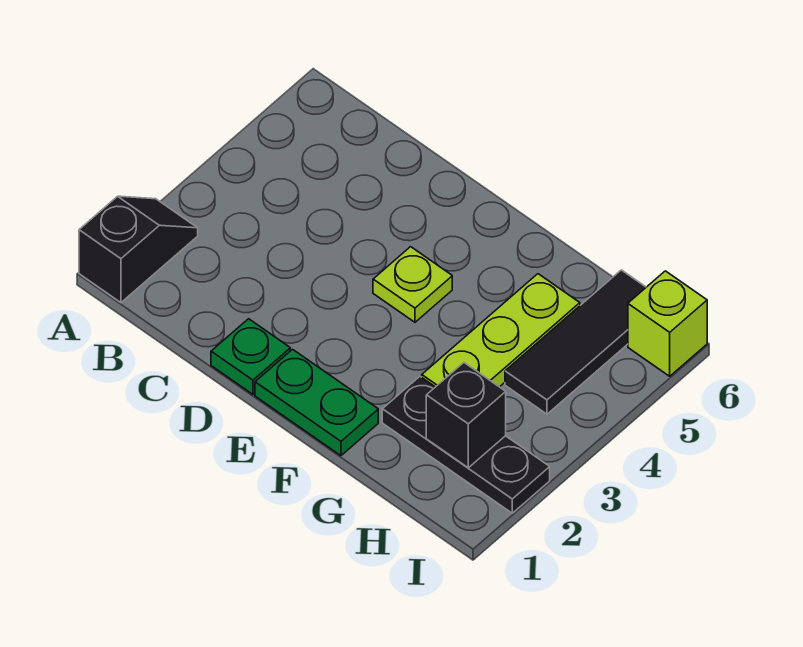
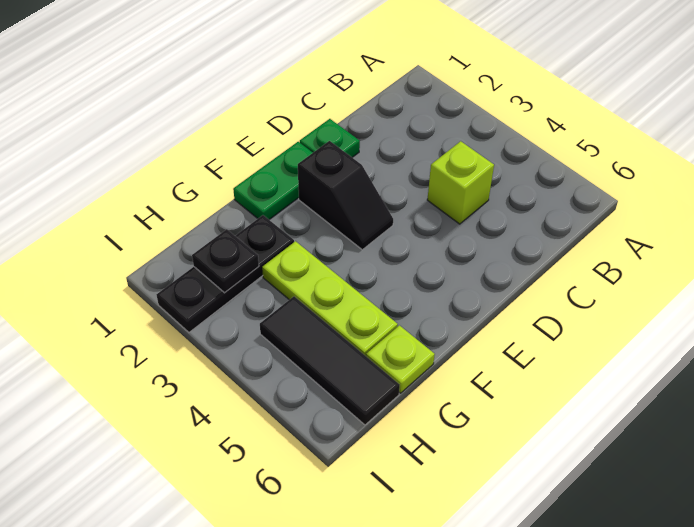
black 1x2 slope [79,196,198,303] -> black 1x2 slope moved to [298,141,393,250]
lime 1x1 plate [373,247,452,322] -> lime 1x1 plate moved to [366,325,435,393]
black 1x1 brick [426,363,506,468] -> black 1x1 plate [192,229,259,293]
lime 1x1 brick [628,271,707,376] -> lime 1x1 brick moved to [427,141,494,224]

